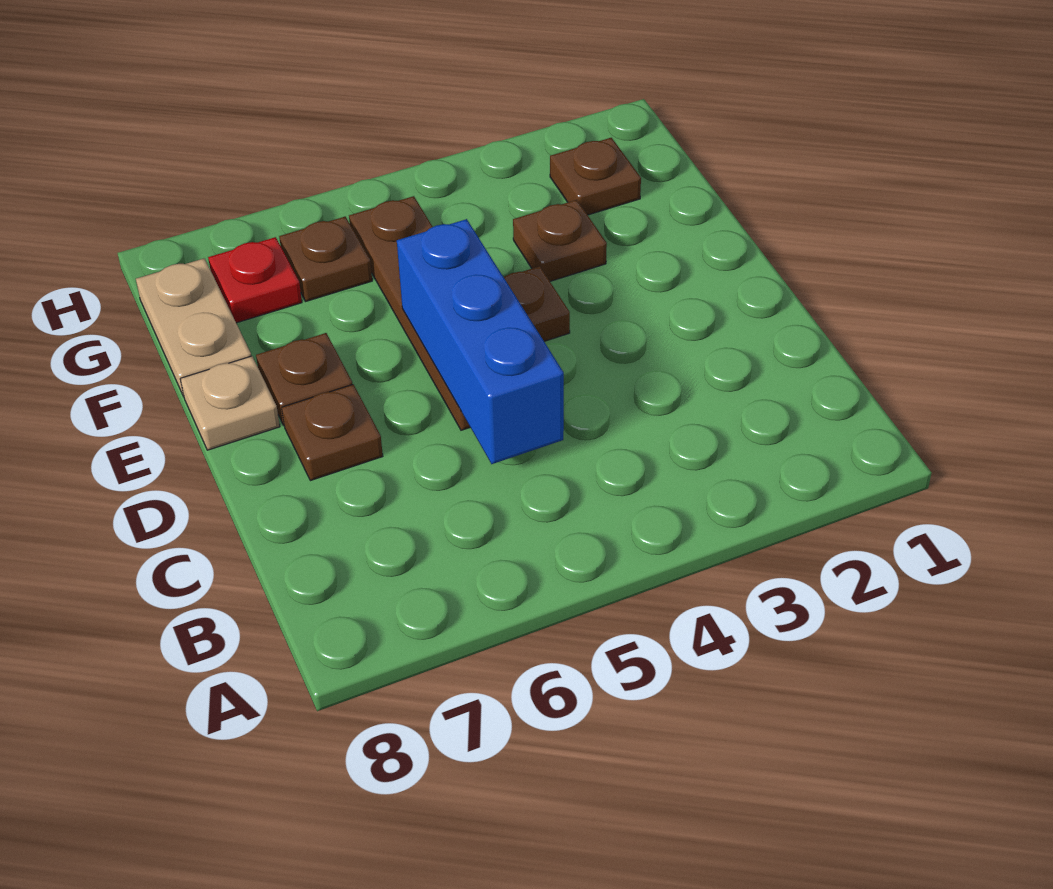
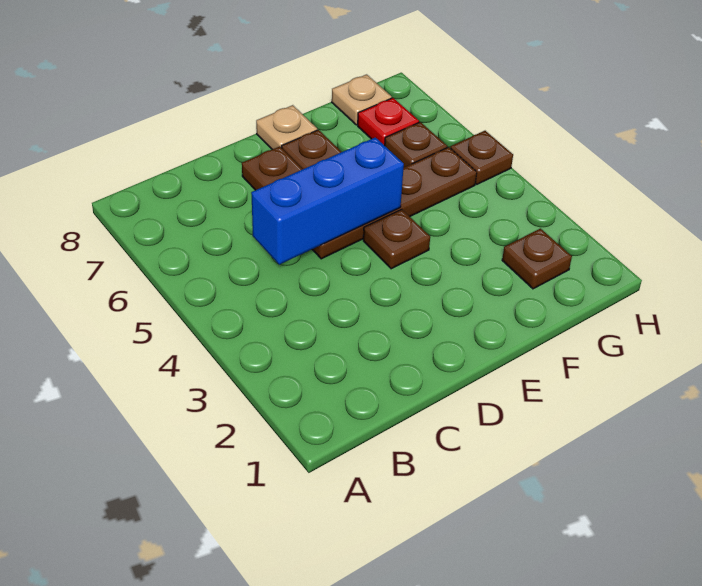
brown 1x1 plate [513,200,607,281] -> brown 1x1 plate moved to [450,131,513,184]
tan 1x2 plate [136,258,251,397] -> tan 1x1 plate [332,74,392,125]

